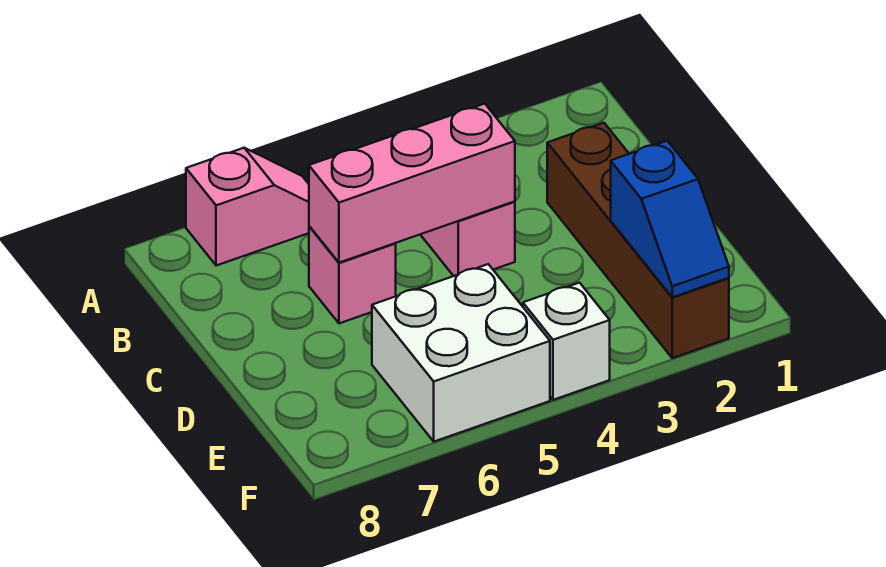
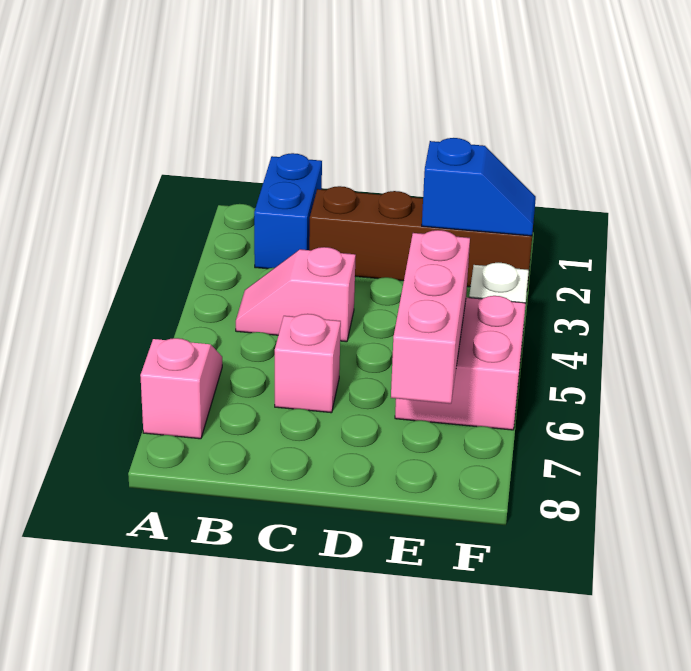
none -> blue 1x2 brick [254,153,322,269]
pink 1x3 brick [309,104,515,263] -> pink 1x3 brick moved to [391,230,470,404]
white 2x2 brick [372,264,550,442] -> pink 2x2 brick [395,296,526,430]

